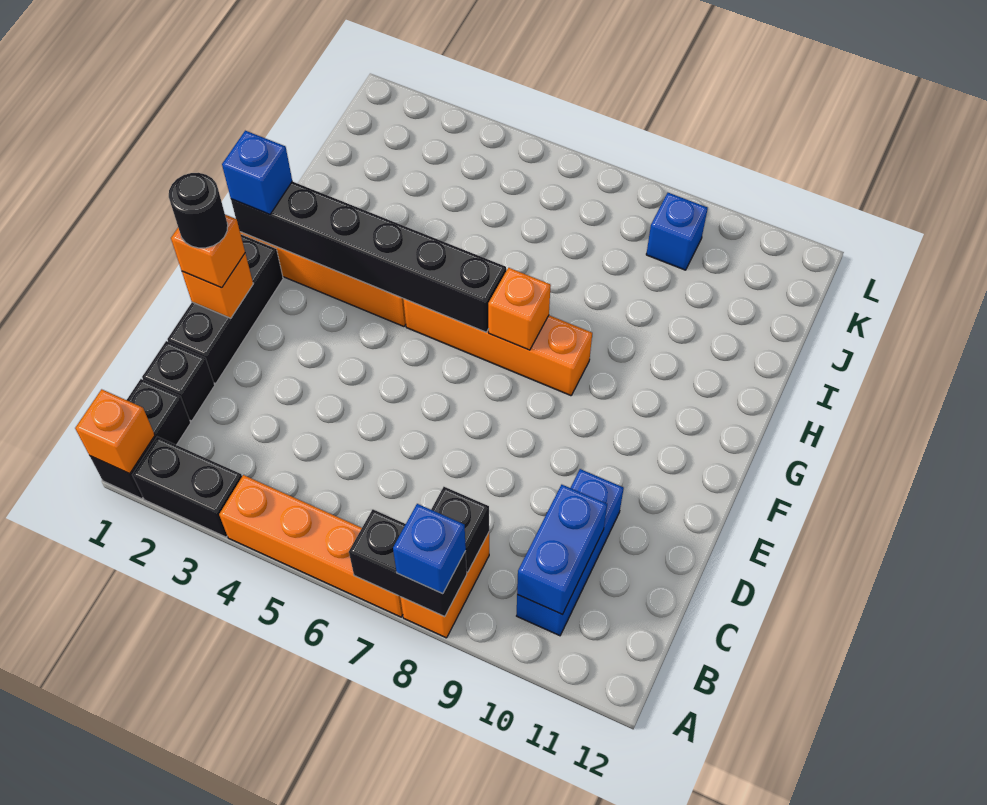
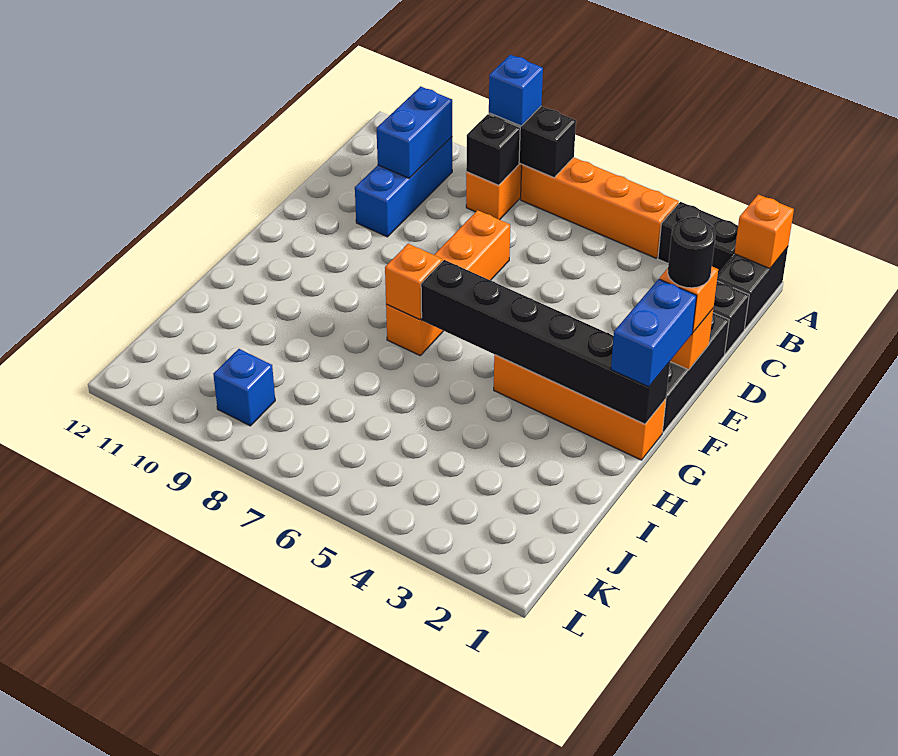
blue 1x1 brick [222,131,292,214] -> blue 1x2 brick [611,279,697,387]
orange 1x4 brick [403,299,592,396] -> orange 1x4 brick turned to [386,210,510,355]

